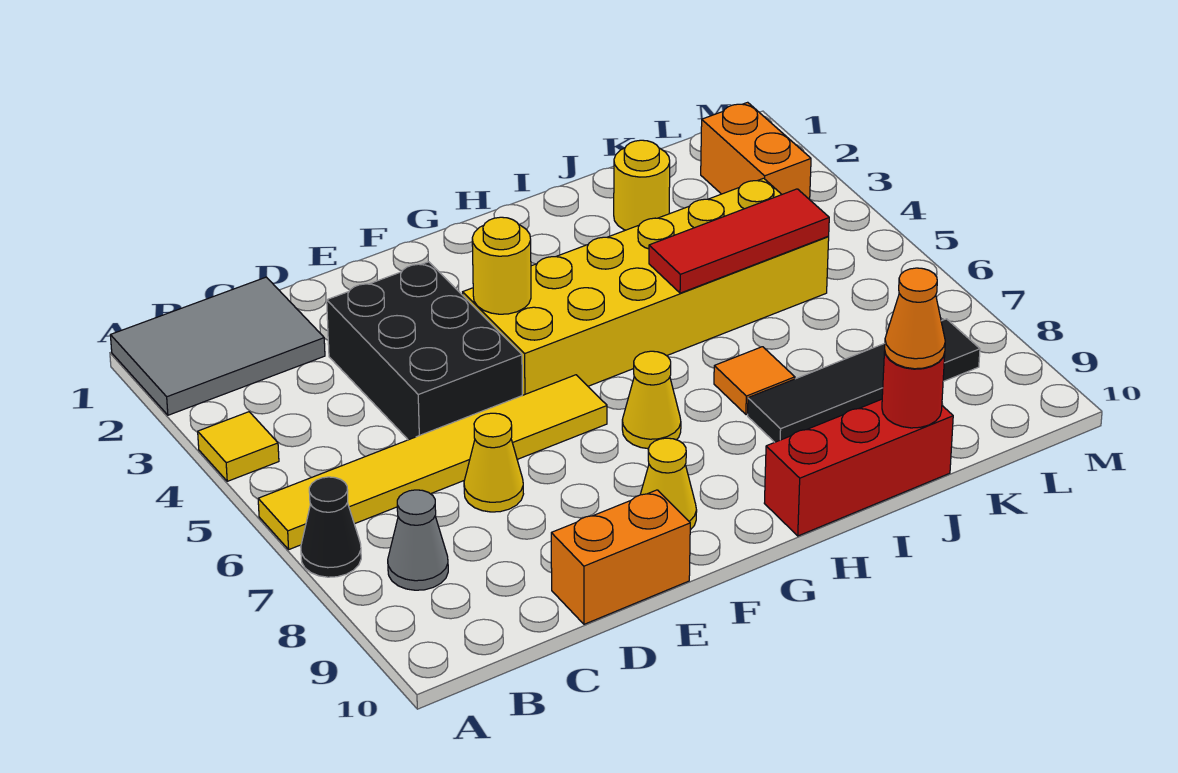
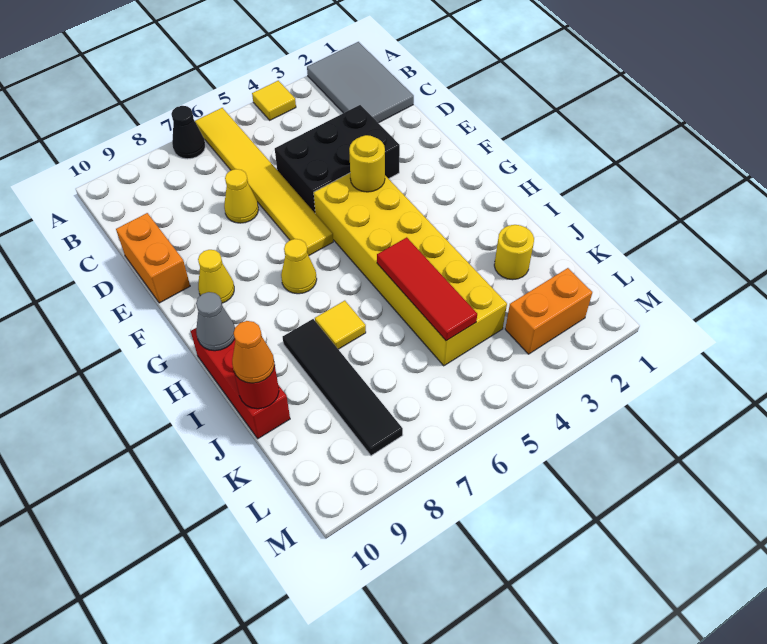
grey 1x1 cone [388,490,448,590] -> grey 1x1 cone moved to [196,292,235,351]
orange 1x1 tile [714,347,795,415] -> yellow 1x1 tile [315,301,366,349]

